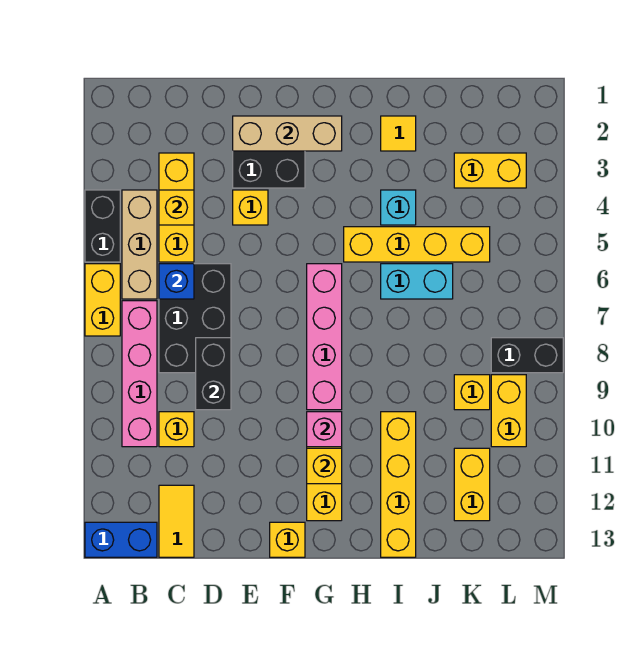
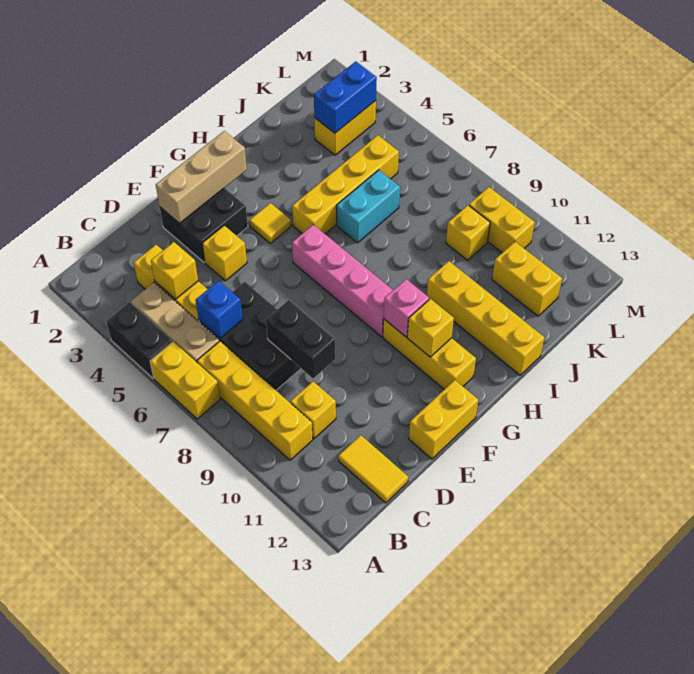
blue 1x2 brick [85,522,157,557] -> blue 1x2 brick moved to [314,61,377,133]
pink 1x4 brick [122,301,157,447] -> yellow 1x4 brick [197,341,313,460]
yellow 1x1 brick [270,522,305,557] -> yellow 1x2 brick [409,380,478,459]
yellow 1x1 tile [381,116,416,151] -> yellow 1x1 tile moved to [249,203,291,243]
cyan 1x1 brick [381,190,416,225] -> none
black 1x2 brick [491,338,563,373] -> none

